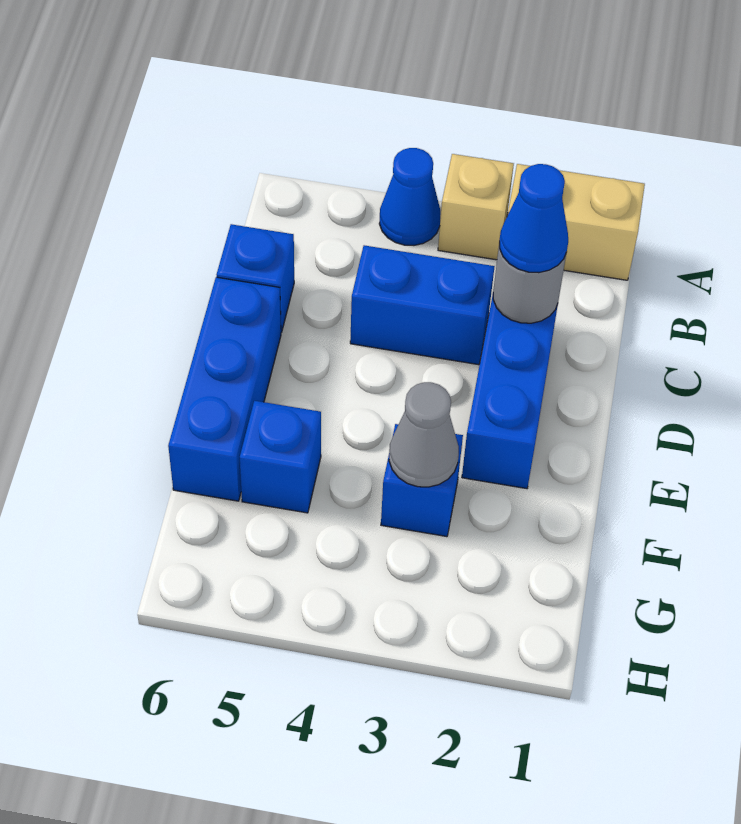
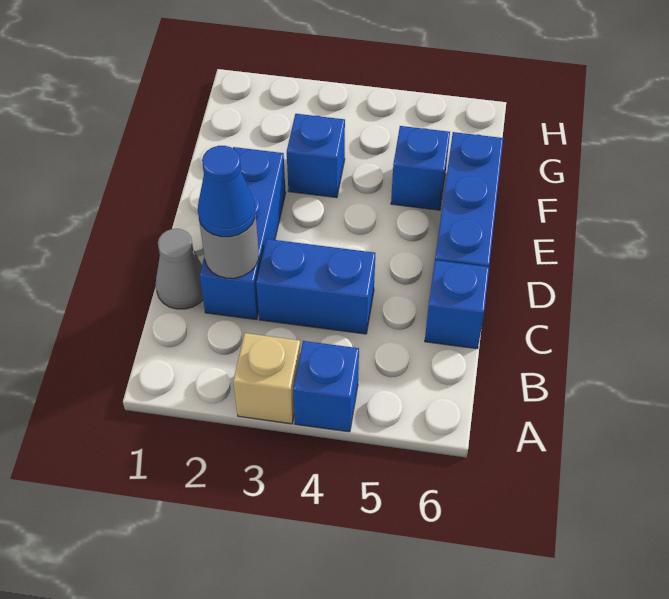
tan 1x2 brick [508,164,645,280] -> none
blue 1x1 cone [379,148,440,245] -> blue 1x1 brick [293,341,359,432]
grey 1x1 cone [389,382,459,487] -> grey 1x1 cone moved to [156,229,203,309]

